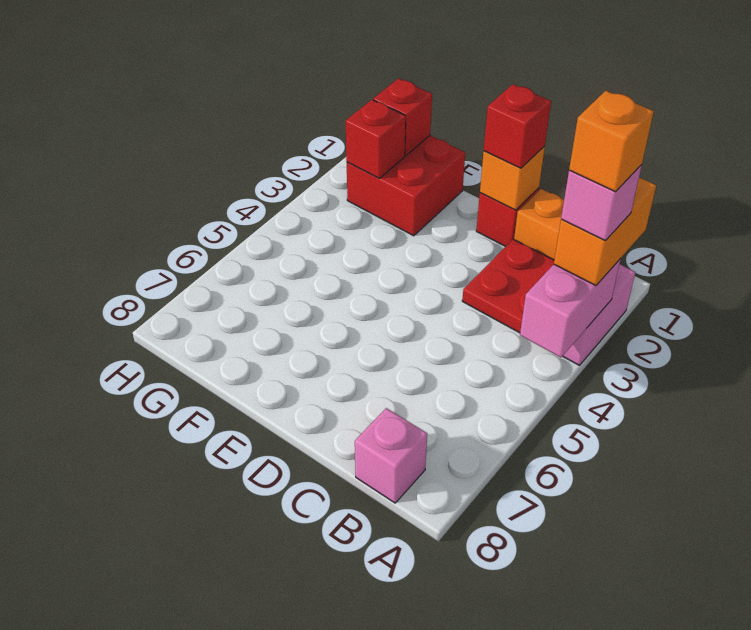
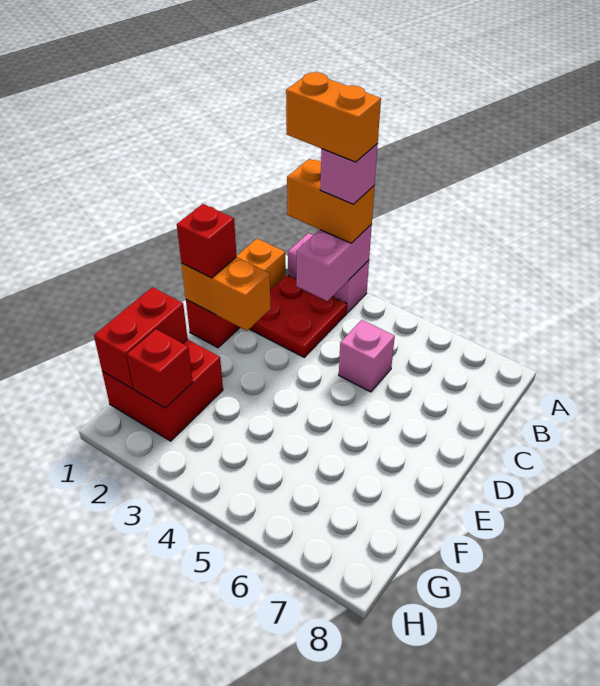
pink 1x2 brick [520,259,621,357] -> pink 1x2 brick turned to [297,224,372,301]
orange 1x1 brick [569,91,654,192] -> orange 1x2 brick [286,72,381,162]
pink 1x1 brick [355,408,427,503] -> pink 1x1 brick moved to [339,320,395,392]
orange 1x1 brick [480,146,545,210] -> orange 1x2 brick [181,257,271,331]
red 1x1 brick [373,78,432,156] -> red 1x2 brick [94,287,188,389]

